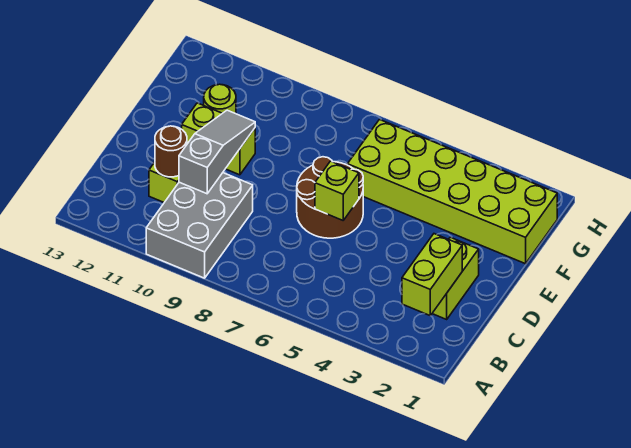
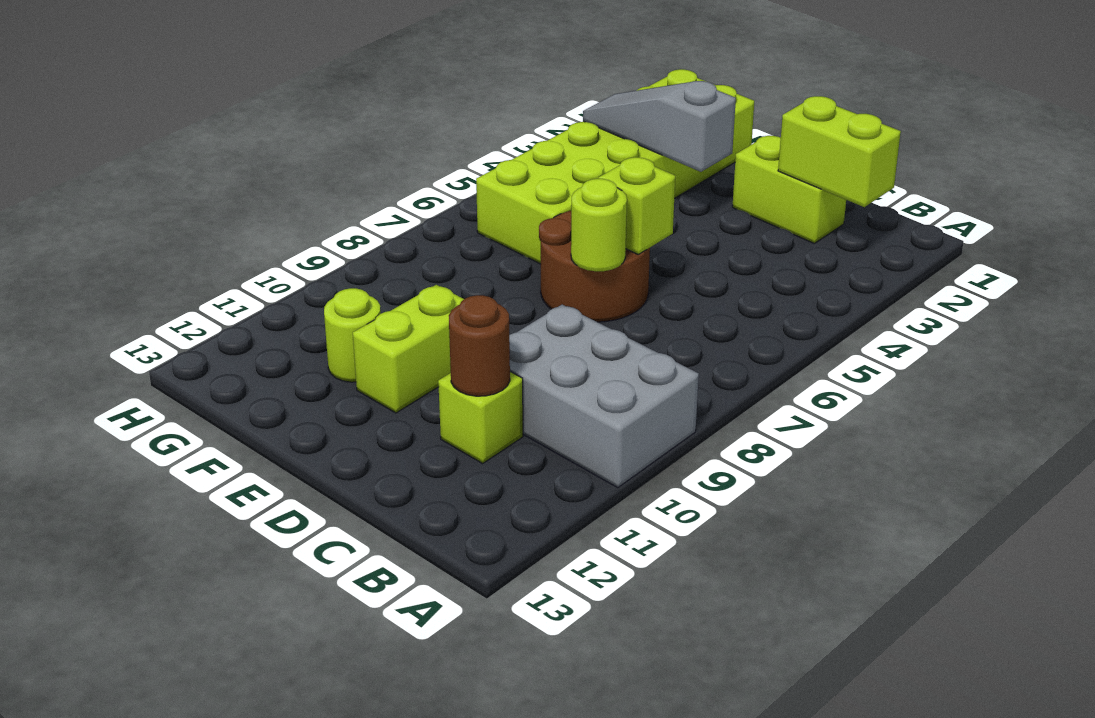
grey 1x3 slope [179,110,255,194] -> grey 1x3 slope moved to [583,81,736,172]
none -> lime 1x1 round brick [571,179,627,271]

